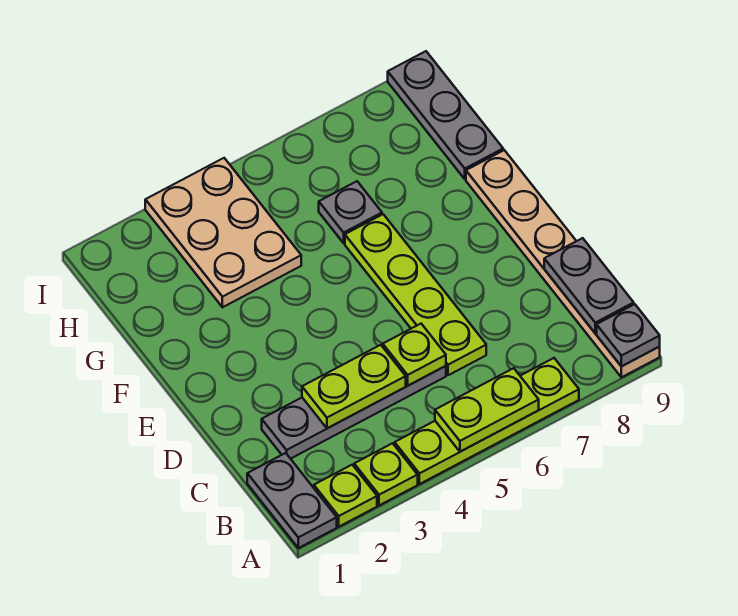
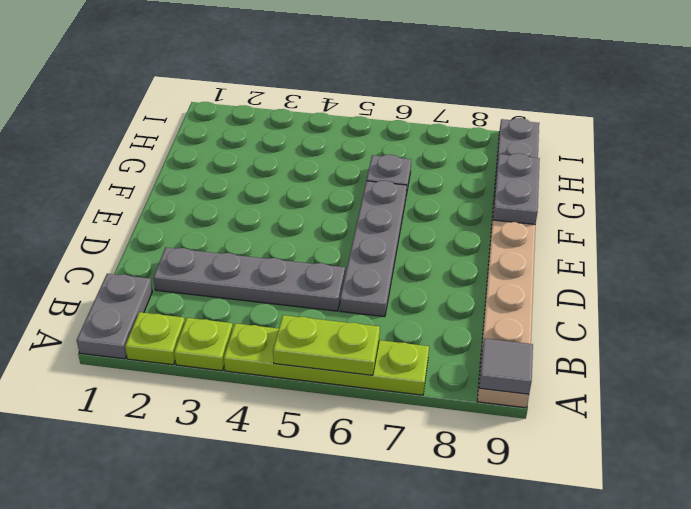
grey 1x1 plate [597,304,660,366] -> grey 1x1 tile [479,338,533,394]
grey 1x2 plate [544,238,634,333] -> grey 1x2 plate moved to [493,153,540,225]
lime 1x2 plate [302,345,406,428] -> none
lime 1x1 plate [383,324,446,386] -> none
lime 1x4 plate [345,214,486,375] -> grey 1x4 plate [340,181,407,317]
tan 2x3 plate [145,158,301,307] -> none

